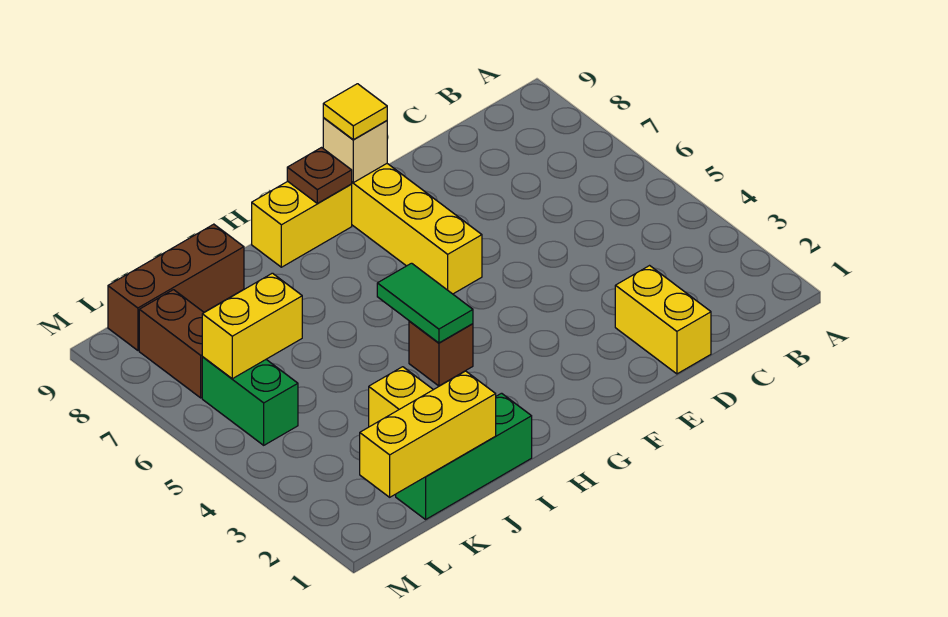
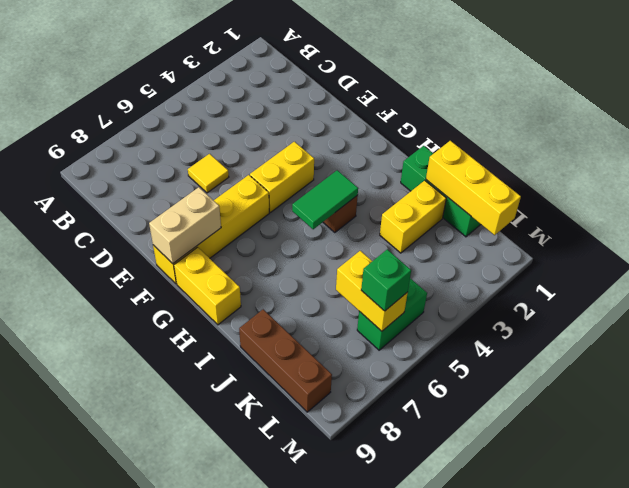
yellow 1x2 brick [615,266,711,374] -> yellow 1x2 brick moved to [250,142,314,212]
tan 1x1 brick [323,118,387,183] -> tan 1x2 brick [149,187,221,264]
yellow 1x1 tile [323,84,387,140] -> yellow 1x1 tile moved to [188,154,229,193]
brown 1x1 plate [287,148,352,203] -> none
none -> green 1x1 brick [361,249,411,311]
brown 1x2 brick [139,290,204,398] -> none

